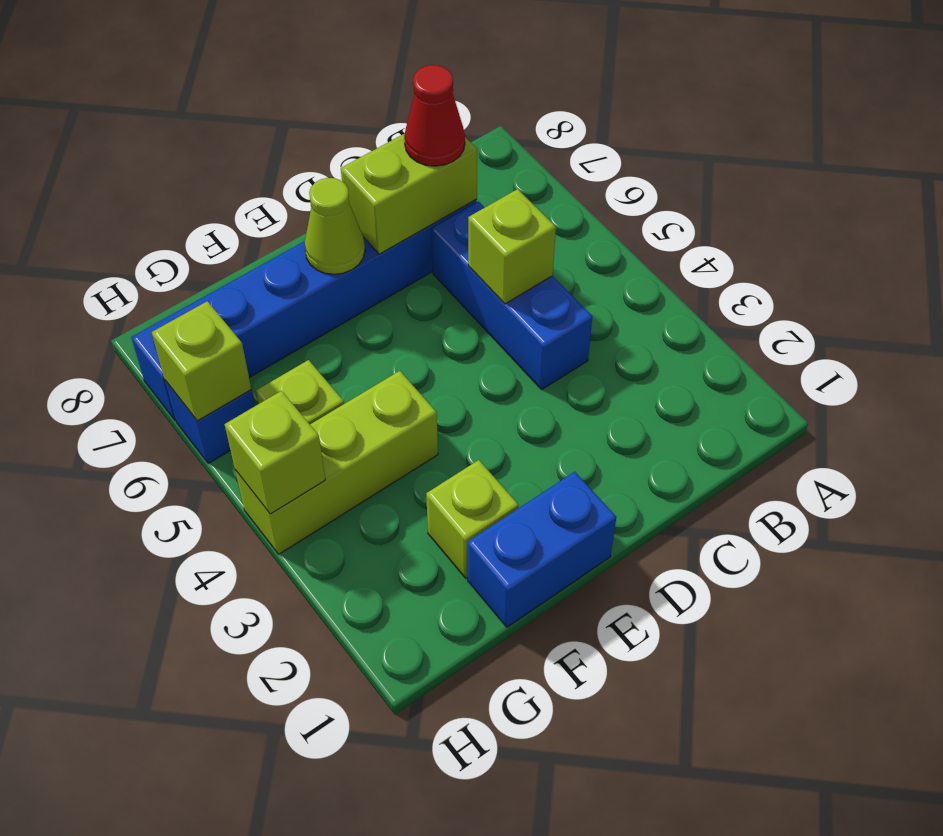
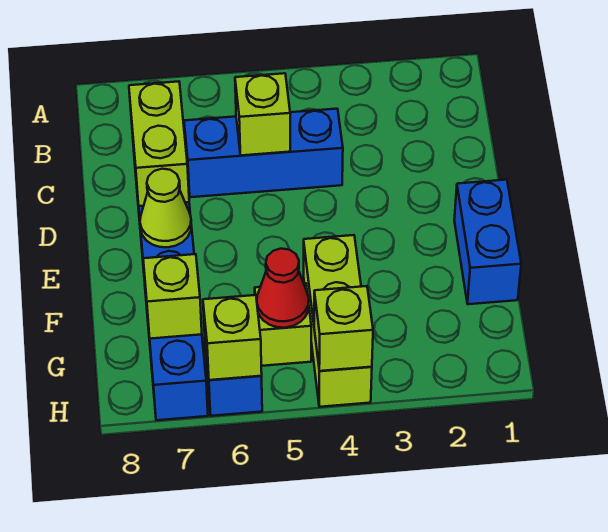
red 1x1 cone [404,65,465,166] -> red 1x1 cone moved to [257,249,309,328]
lime 1x1 brick [426,460,519,578] -> lime 1x1 brick moved to [143,254,202,339]

